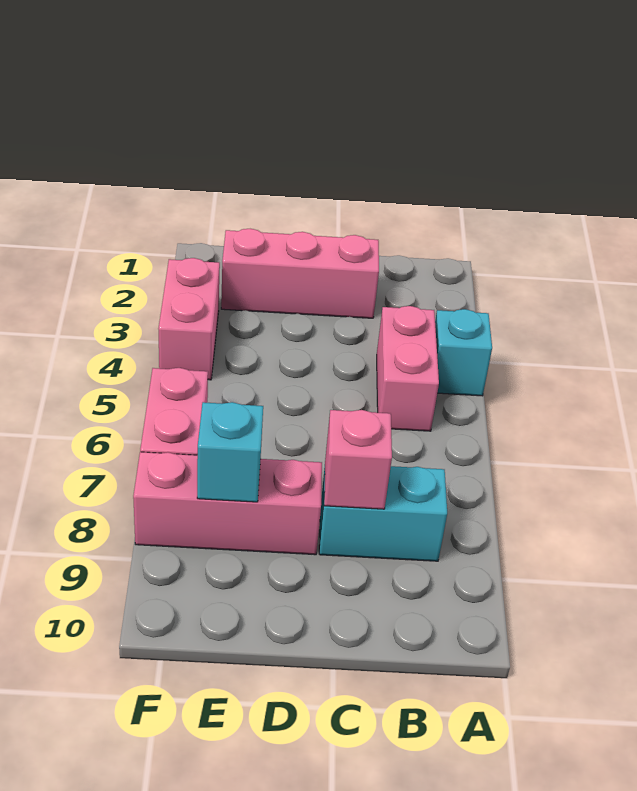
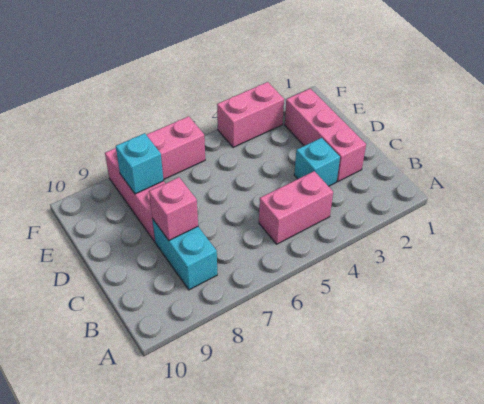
cyan 1x1 brick [435,309,492,396] -> cyan 1x1 brick moved to [294,138,340,186]

